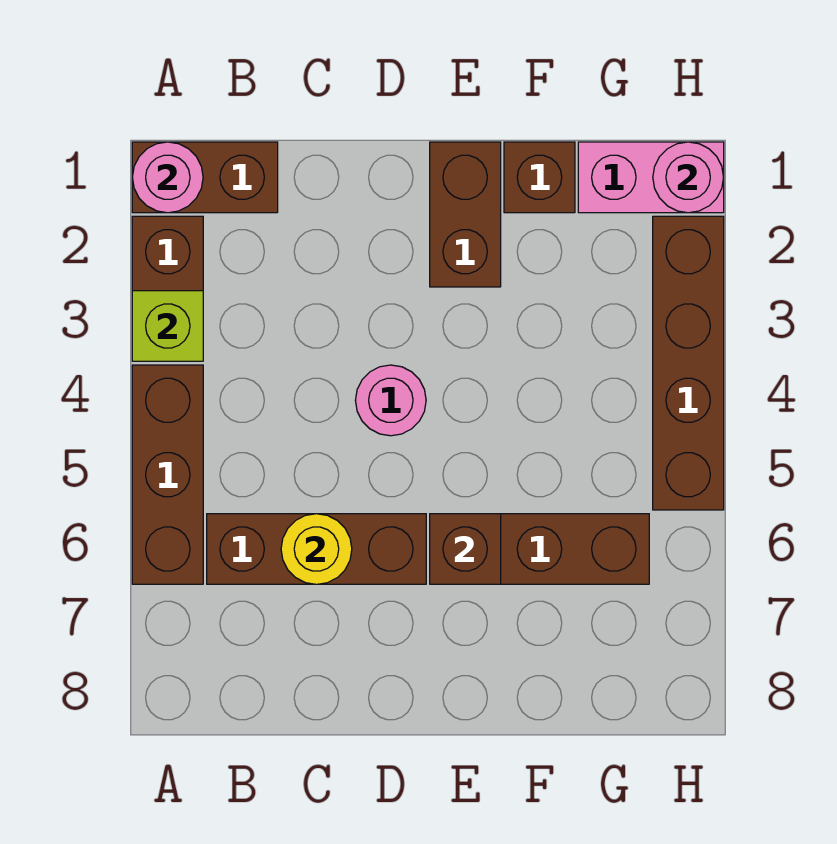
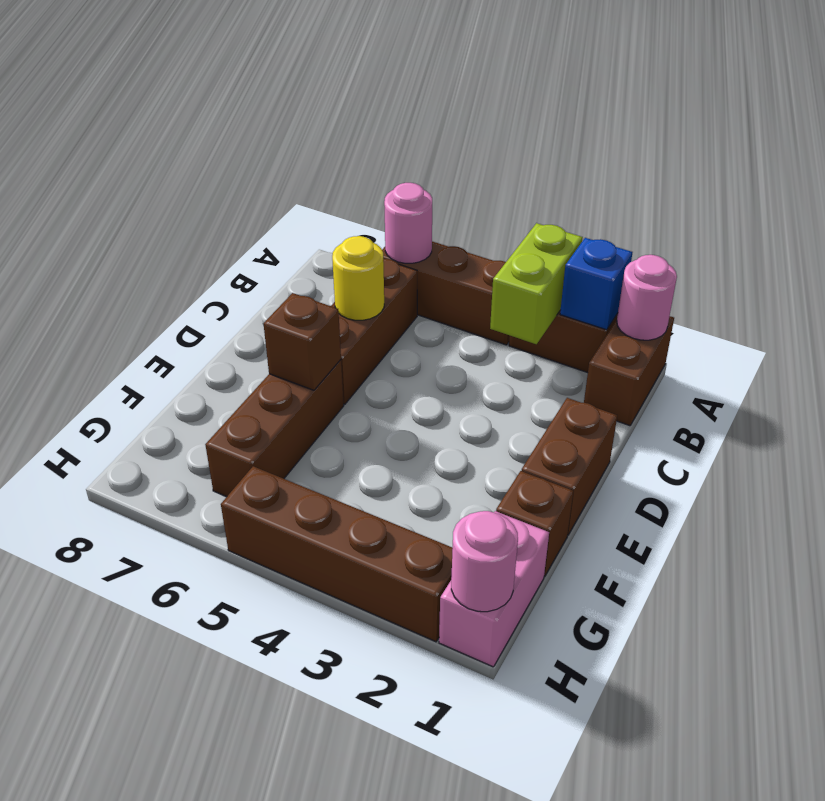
none -> blue 1x1 brick [560,238,632,330]
lime 1x1 brick [132,291,203,361] -> lime 1x2 brick [490,223,583,344]
pink 1x1 round brick [355,365,426,436] -> pink 1x1 round brick moved to [384,183,432,263]
brown 1x2 brick [430,142,501,287] -> brown 1x2 brick turned to [522,398,617,535]

